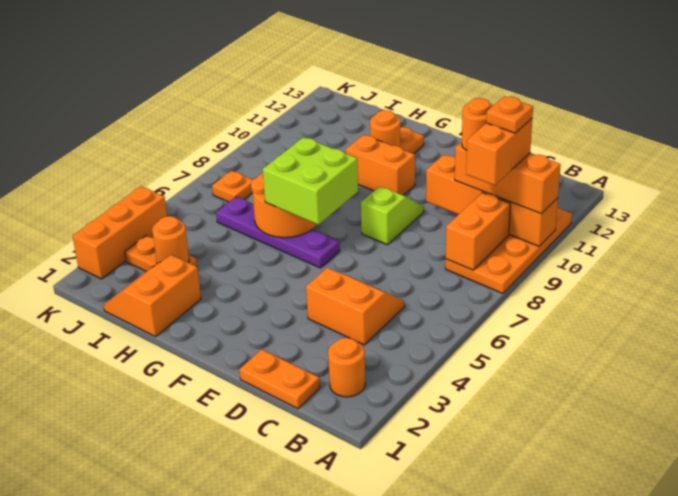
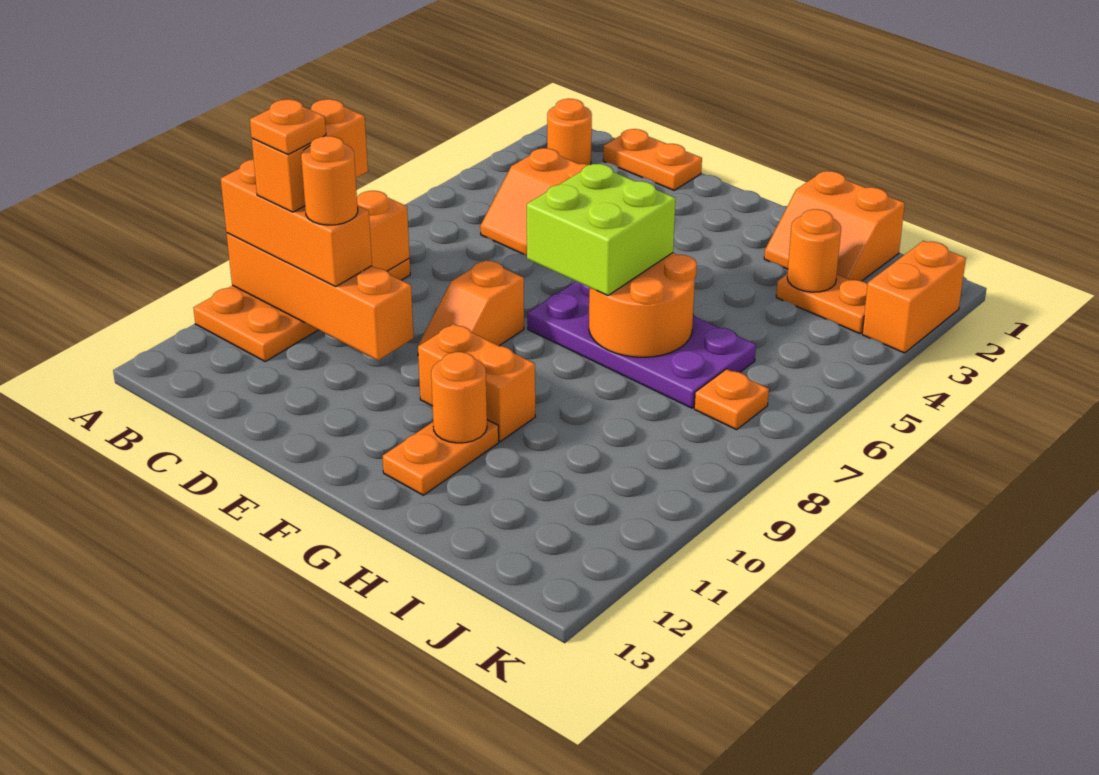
lime 1x2 slope [361,186,424,245] -> orange 1x2 slope [418,260,524,346]
purple 1x4 plate [216,197,340,268] -> purple 2x4 plate [527,281,756,408]
orange 2x2 slope [103,255,201,337] -> orange 2x2 slope turned to [764,171,905,281]
orange 1x3 brick [73,186,167,279] -> orange 1x2 brick [862,241,966,353]

